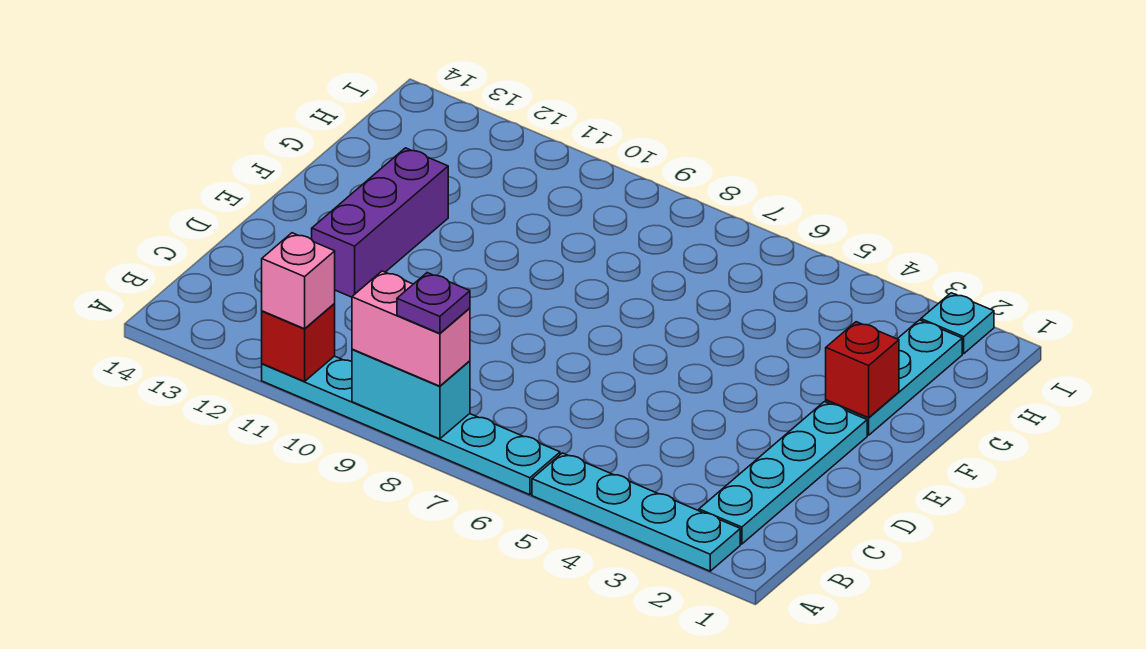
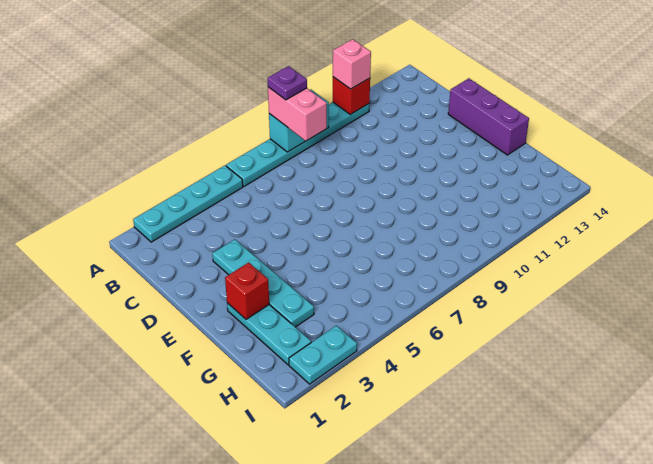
pink 1x2 brick [352,271,470,386] -> pink 1x2 brick turned to [268,87,327,141]
cyan 1x4 plate [699,402,867,544] -> cyan 1x4 plate moved to [212,239,314,327]
purple 1x3 brick [312,148,448,297] -> purple 1x3 brick moved to [448,78,529,155]
cyan 1x1 plate [921,293,994,354] -> cyan 1x2 plate [289,326,357,384]

